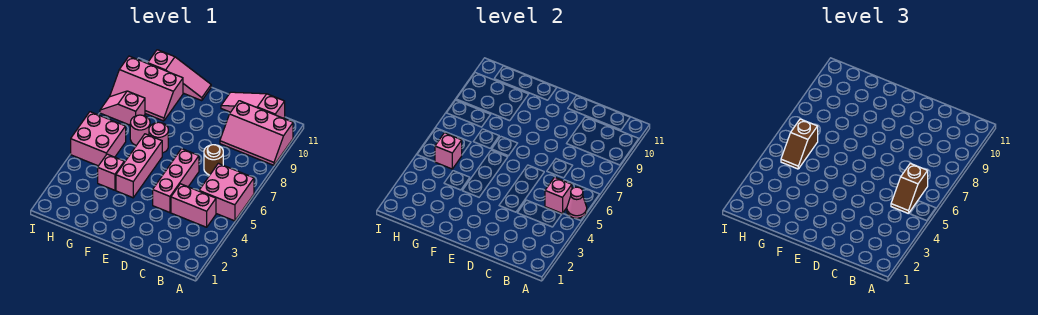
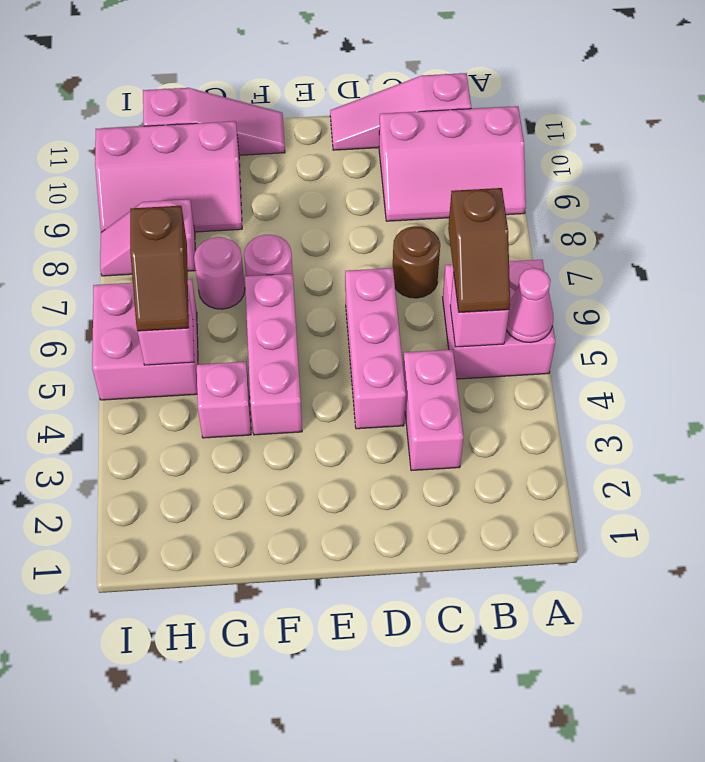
pink 1x2 brick [171,184,216,227] -> pink 1x2 brick turned to [403,350,463,471]

